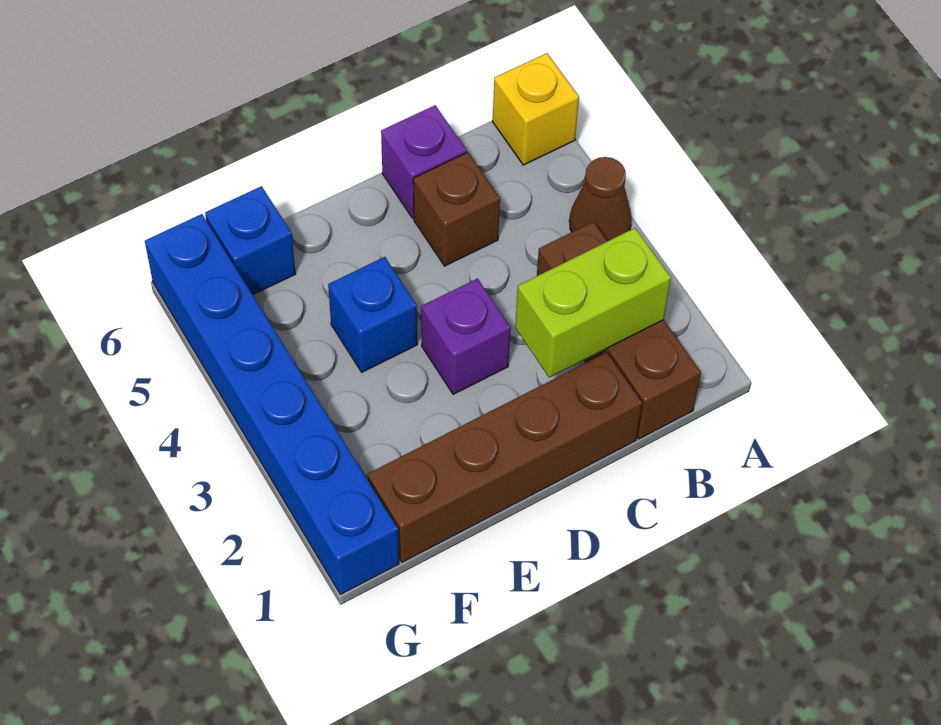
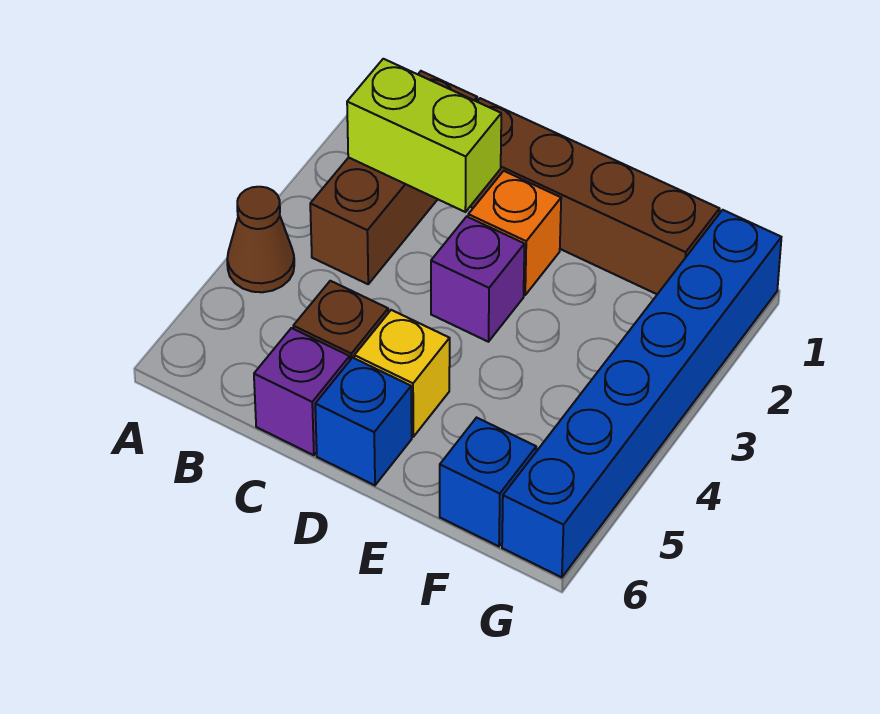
yellow 1x1 brick [493,53,579,165] -> yellow 1x1 brick moved to [354,310,450,437]
none -> orange 1x1 brick [468,171,561,295]
blue 1x1 brick [328,257,417,372] -> blue 1x1 brick moved to [315,358,412,485]

